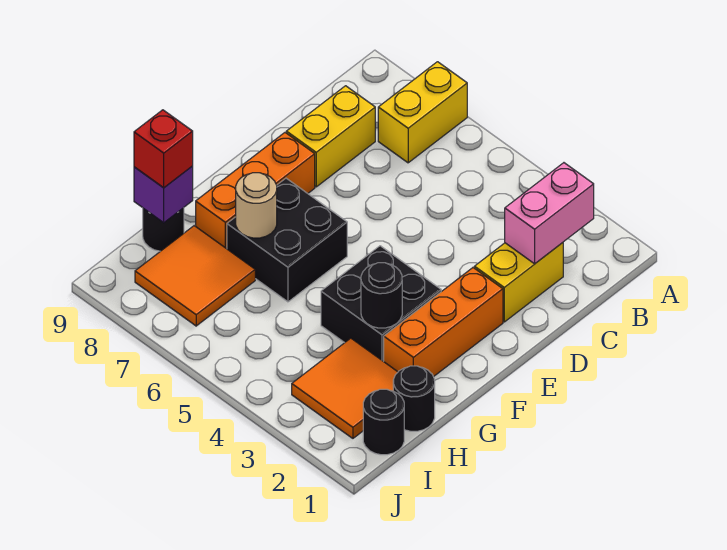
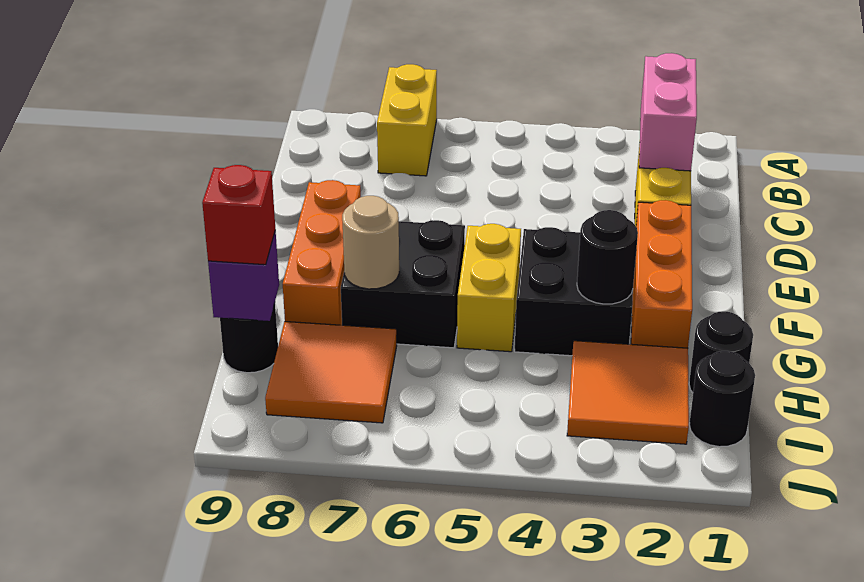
yellow 1x2 brick [286,86,375,187] -> yellow 1x2 brick moved to [457,224,521,352]

